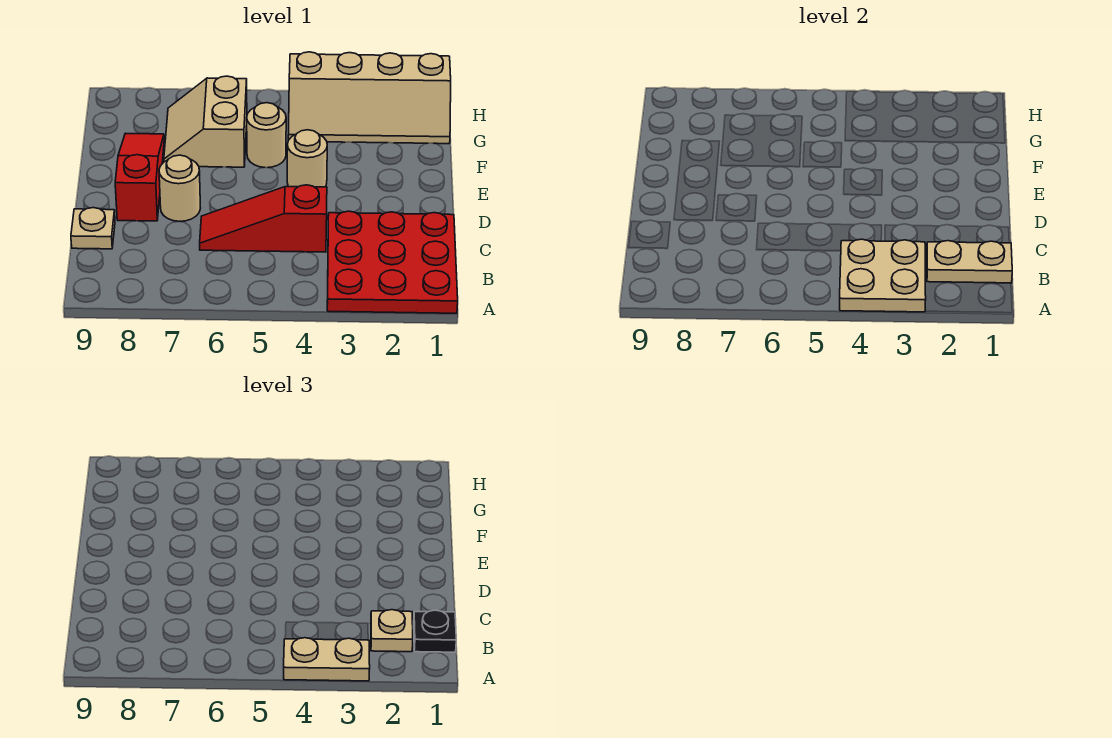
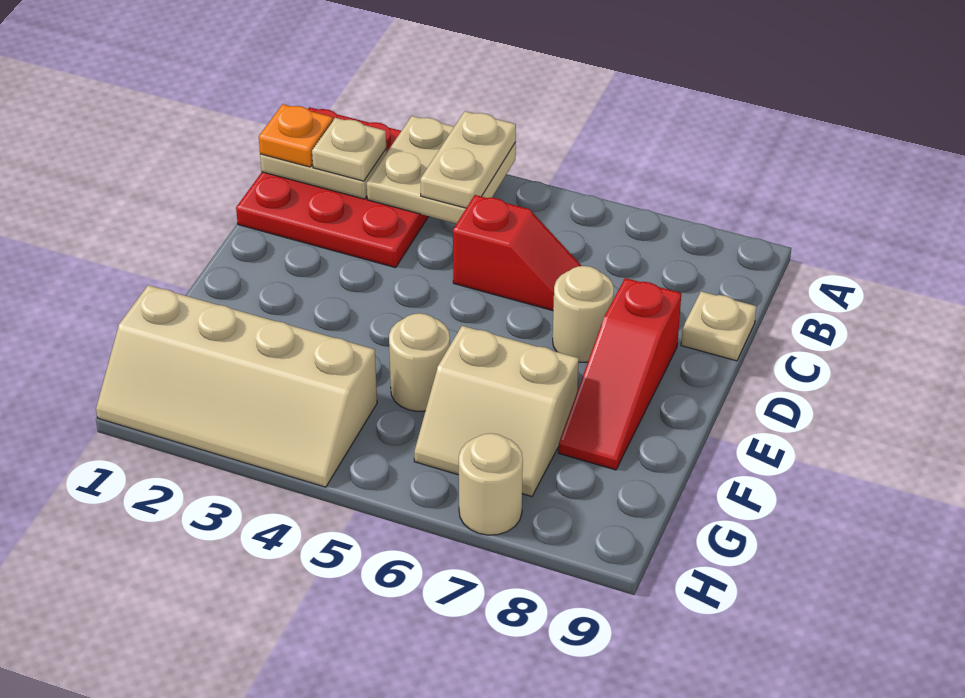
tan 1x2 plate [284,638,370,681] -> tan 1x2 plate turned to [420,111,516,208]
black 1x1 plate [414,610,456,652] -> orange 1x1 plate [259,104,333,167]
red 1x3 slope [200,185,327,252] -> red 1x2 slope [453,195,581,311]
tan 1x1 round brick [287,130,327,187] -> tan 1x1 round brick moved to [459,433,523,535]
tan 2x2 slope [164,76,247,167] -> tan 2x2 slope turned to [414,326,579,496]
tan 2x4 slope [288,52,451,144] -> tan 2x4 slope turned to [96,285,377,487]

